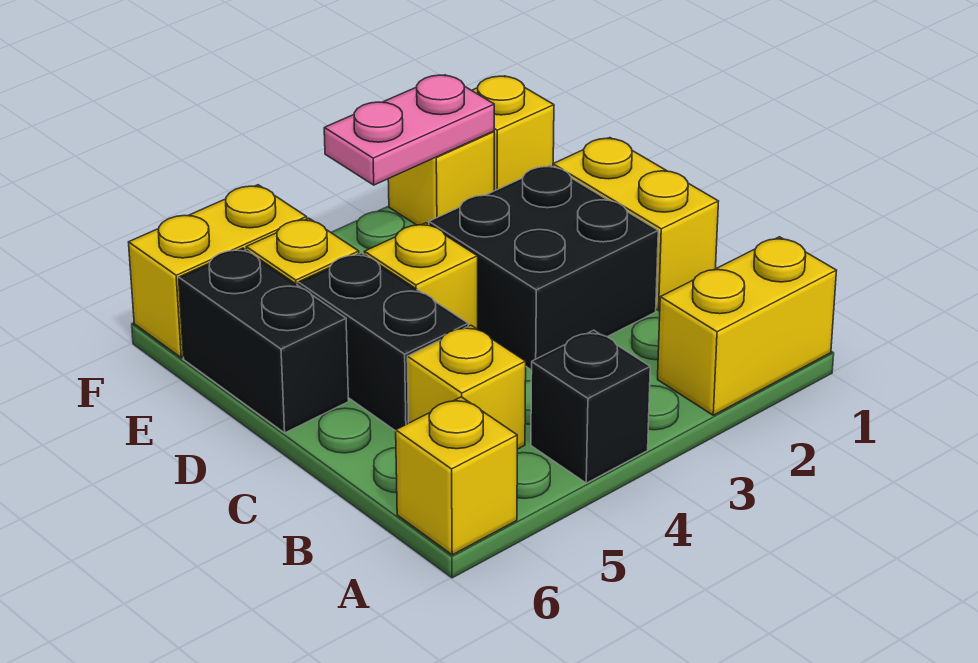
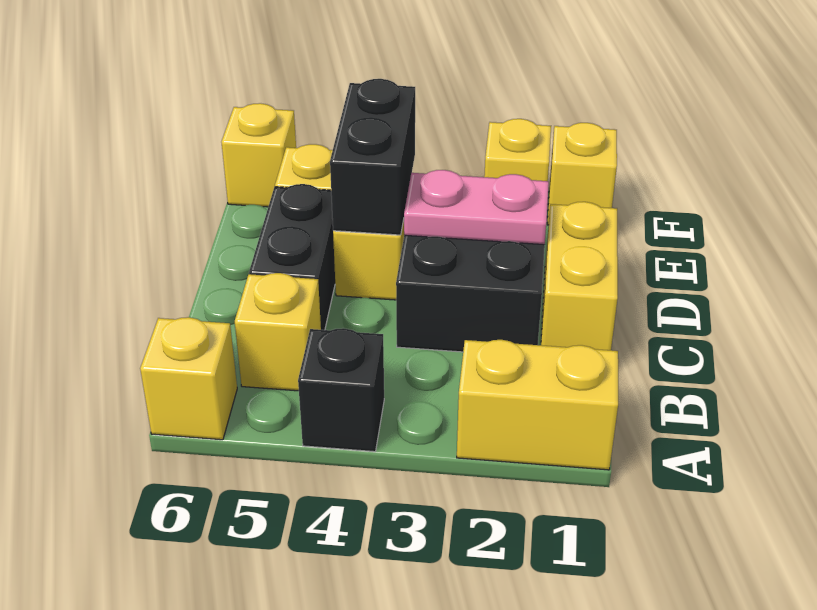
black 1x2 brick [179,248,349,433] -> black 1x2 brick moved to [330,79,415,235]
pink 1x2 plate [324,75,494,185] -> pink 1x2 plate moved to [404,170,549,245]
yellow 1x2 brick [129,185,307,358] -> yellow 1x1 brick [221,103,296,207]

